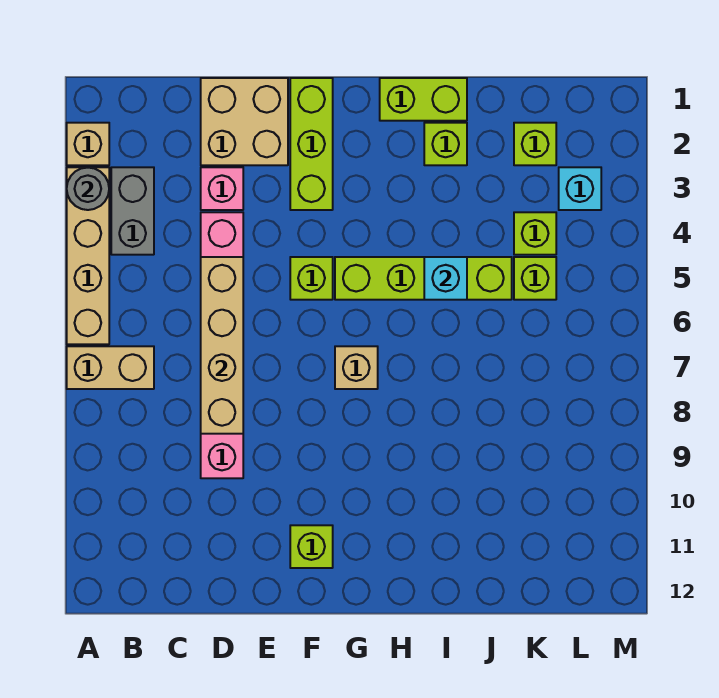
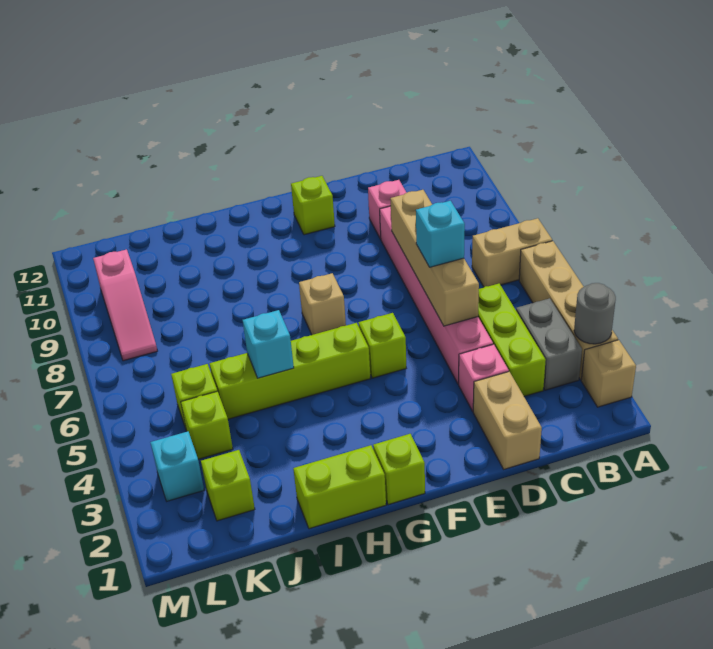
tan 2x2 brick [201,78,288,165] -> tan 1x2 brick [473,372,542,469]
none -> cyan 1x1 brick [416,201,465,267]
none -> pink 1x1 brick [368,180,407,239]
lime 1x3 brick [290,78,333,210] -> lime 1x3 brick moved to [478,284,546,396]
lime 1x1 brick [424,123,467,165] -> lime 1x1 brick moved to [373,434,425,505]
none -> pink 1x3 slope [93,249,157,361]

